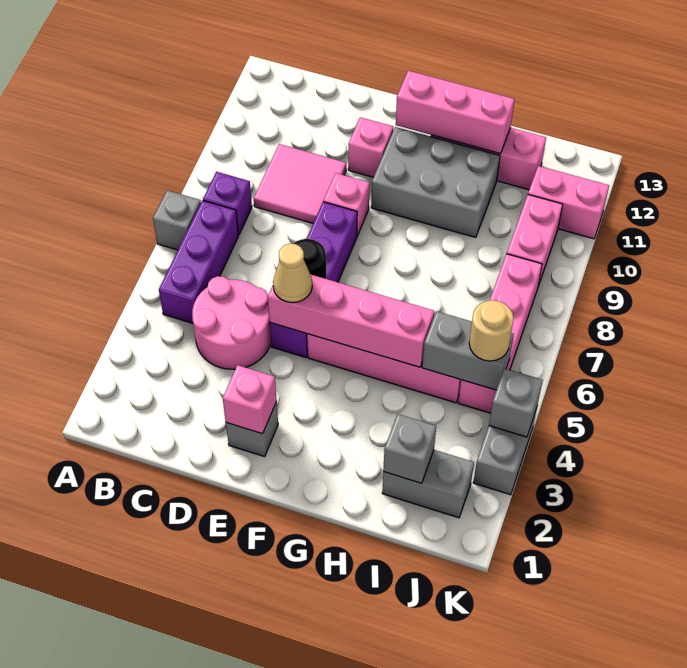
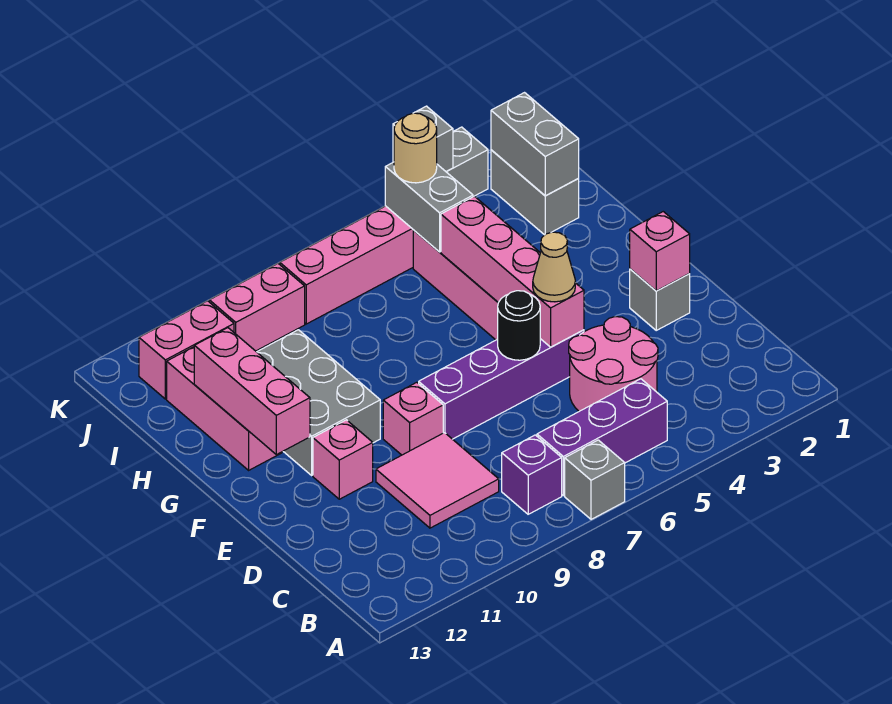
grey 1x1 brick [383,414,436,483] -> grey 1x2 brick [491,93,579,196]
pink 1x2 brick [528,166,609,239] -> pink 1x2 brick turned to [139,301,234,399]

